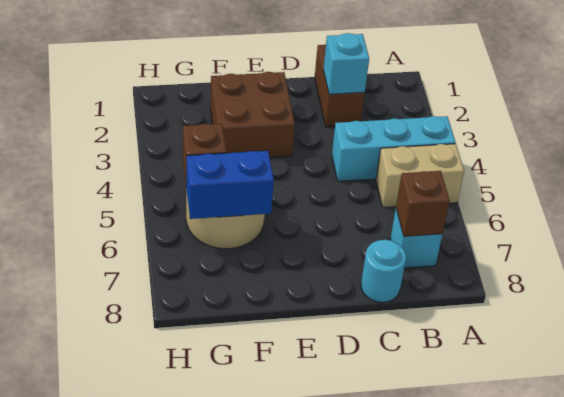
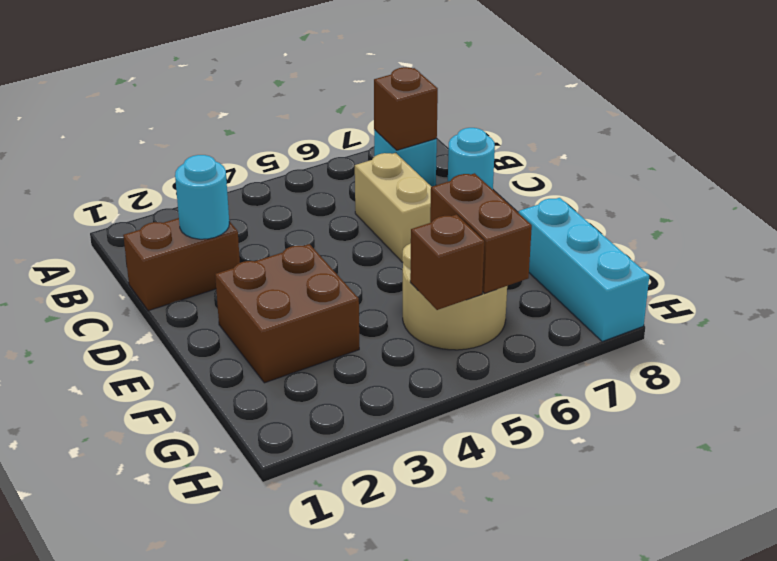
cyan 1x3 brick [332,116,456,181] -> cyan 1x3 brick moved to [519,198,649,342]
tan 1x2 brick [376,144,464,208] -> tan 1x2 brick moved to [355,153,431,262]
cyan 1x1 brick [323,33,369,94] -> cyan 1x1 round brick [175,155,229,239]
blue 1x2 brick [186,151,274,219] -> brown 1x2 brick [430,173,532,294]

